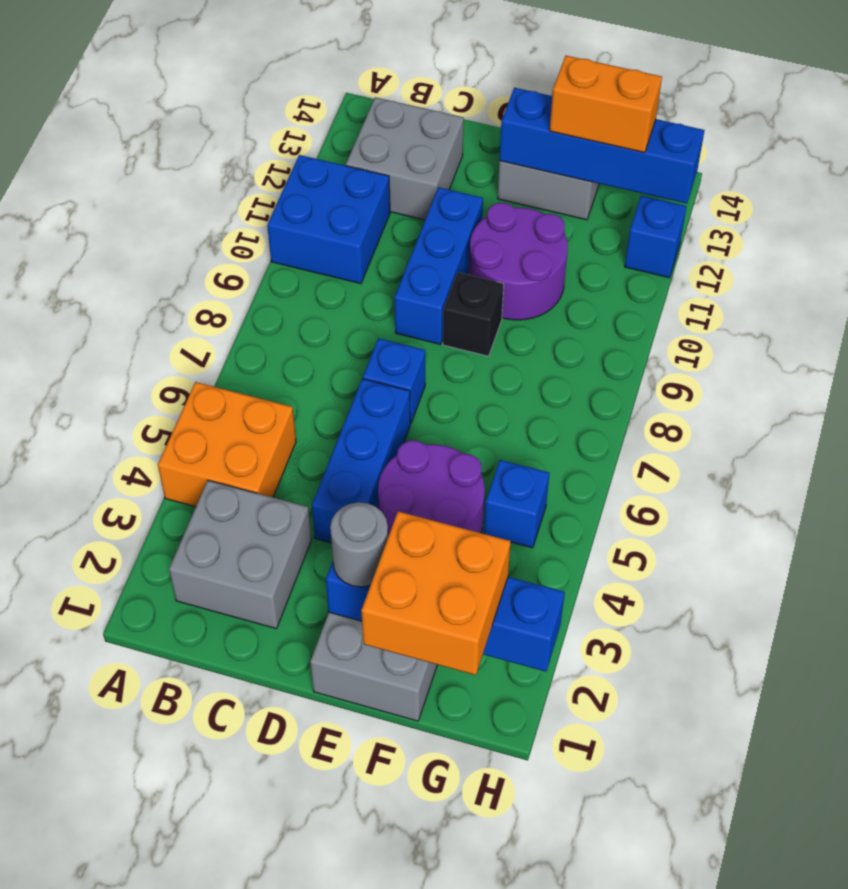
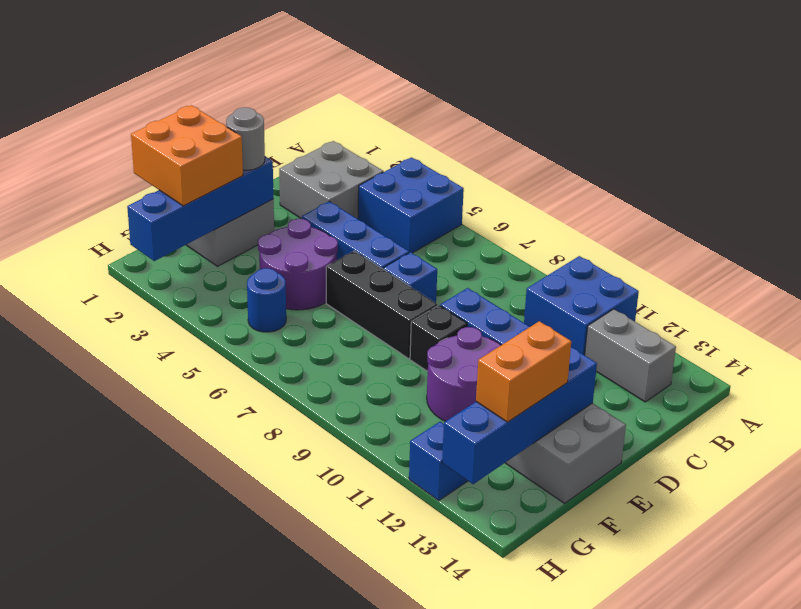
orange 2x2 brick [158,382,296,507] -> blue 2x2 brick [358,157,464,253]
grey 2x2 brick [346,97,464,220] -> grey 1x2 brick [585,309,676,402]
none -> black 1x3 brick [326,251,438,359]
blue 1x1 brick [484,460,549,548] -> blue 1x1 round brick [247,268,286,332]

